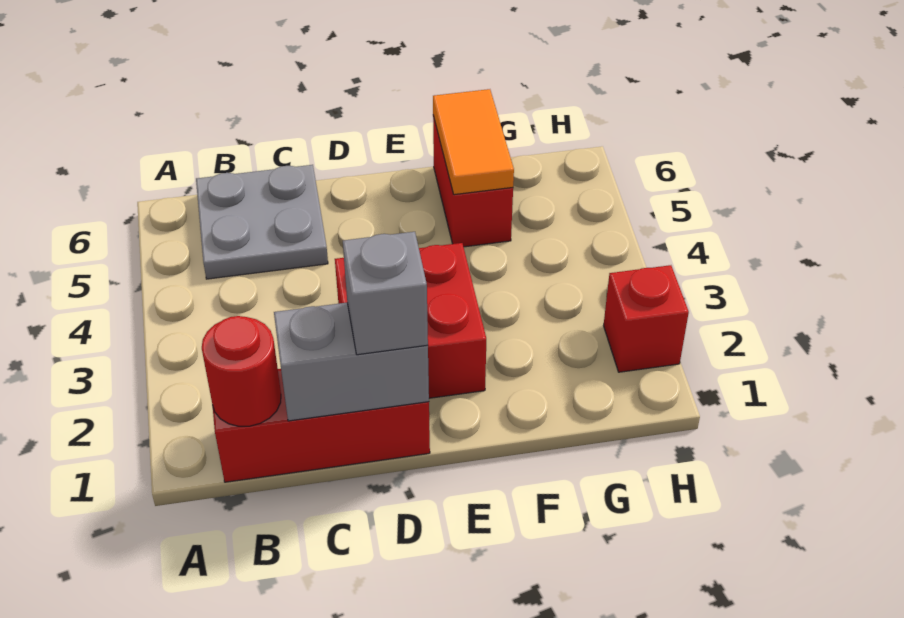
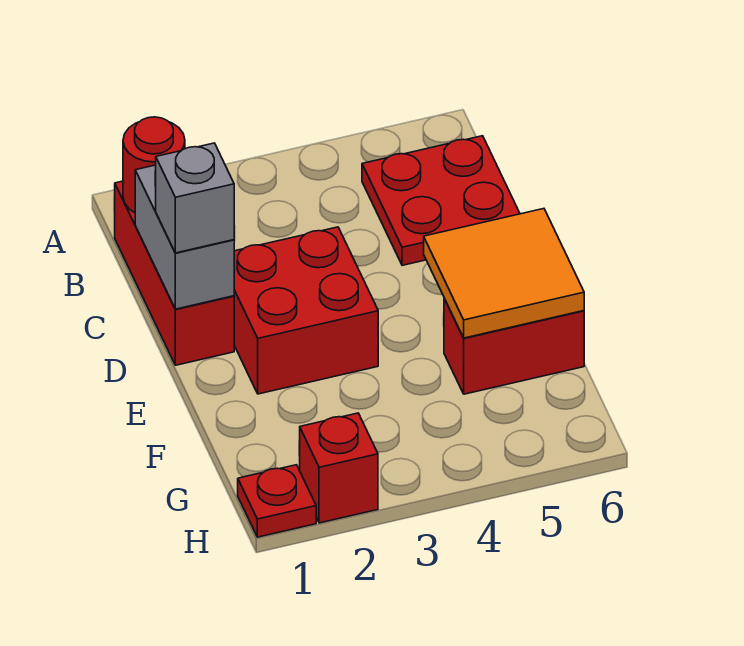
grey 2x2 plate [196,165,328,279] -> red 2x2 plate [362,136,520,265]
orange 1x2 tile [433,89,514,195] -> orange 2x2 tile [424,209,584,338]
none -> red 1x1 plate [238,465,316,537]

